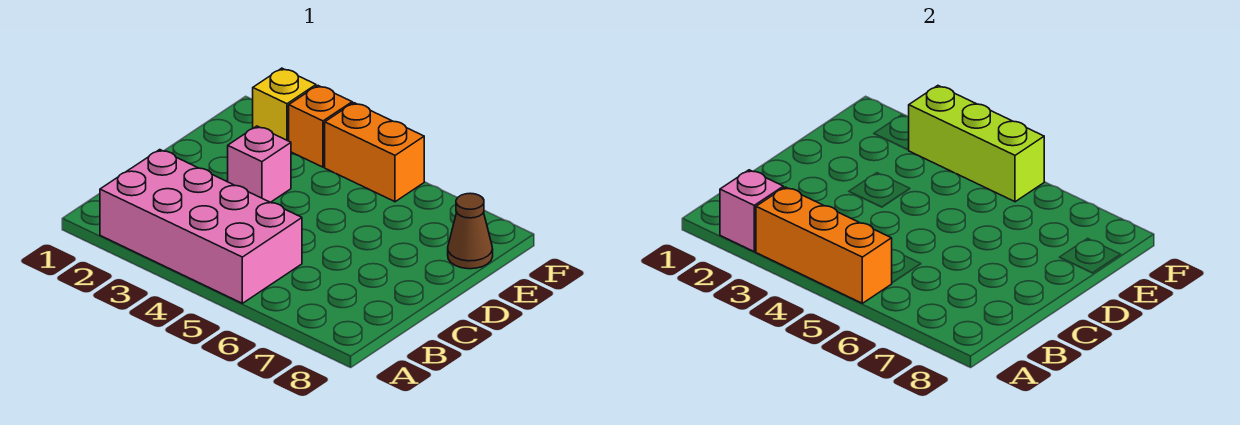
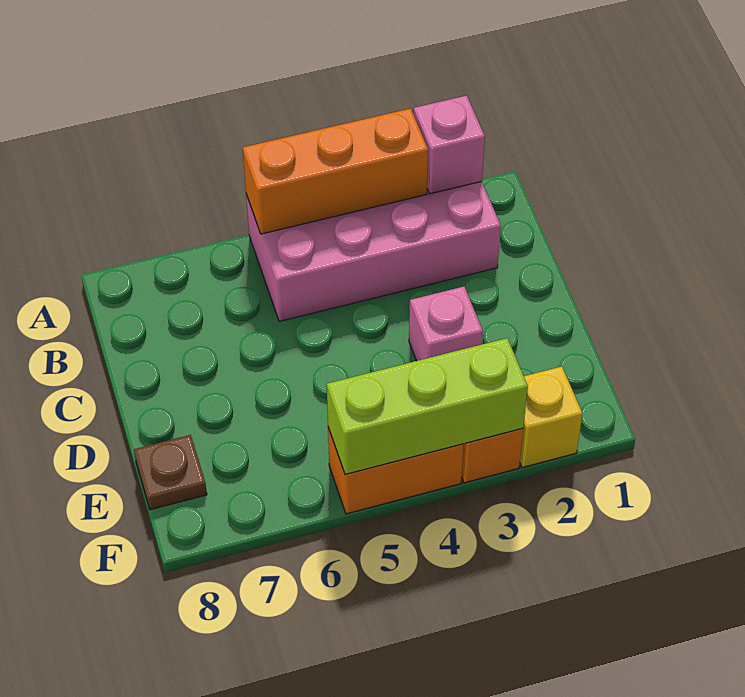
brown 1x1 cone [448,193,493,269] -> brown 1x1 plate [134,435,207,510]

